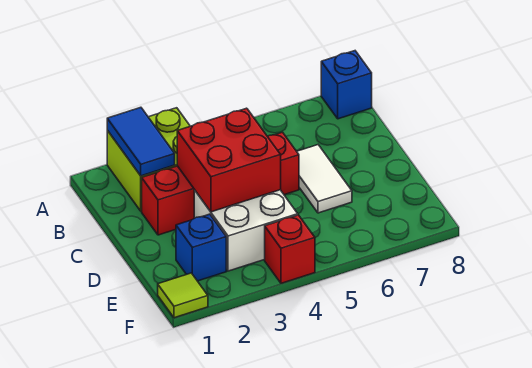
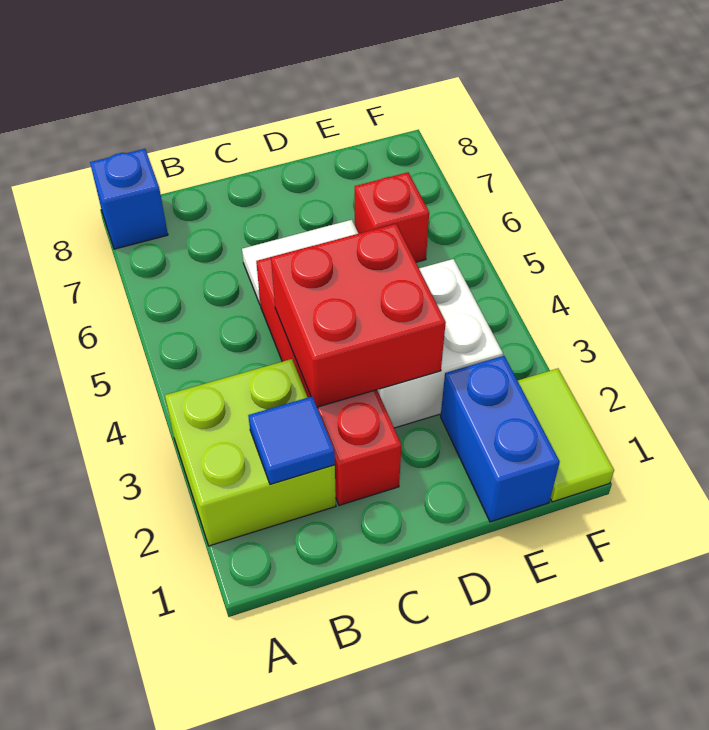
blue 1x2 tile [107,107,175,176] -> blue 1x1 tile [248,396,335,484]
blue 1x1 brick [176,214,226,281] -> blue 1x2 brick [441,356,560,522]
lime 1x1 tile [158,273,208,318] -> lime 1x2 tile [518,368,614,502]
red 1x1 brick [265,215,315,283] -> red 1x1 brick moved to [355,172,429,262]

